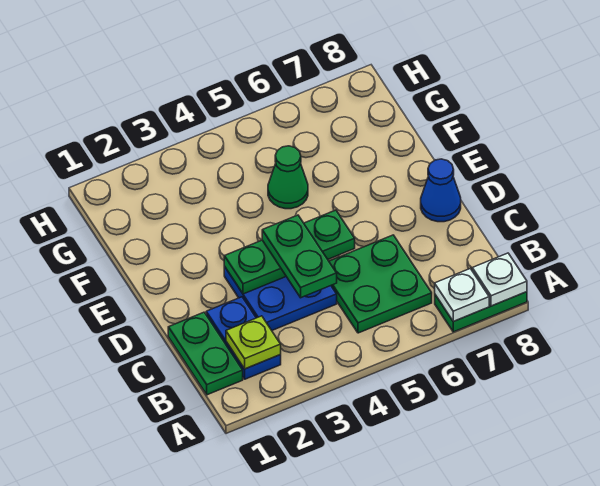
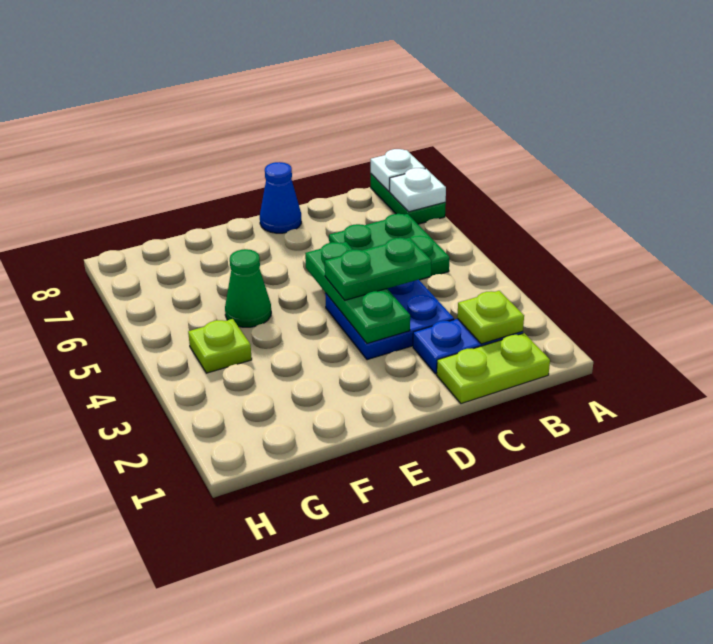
green 1x2 plate [168,312,243,395] -> lime 1x2 plate [437,333,550,404]
none -> lime 1x1 plate [188,319,252,373]

